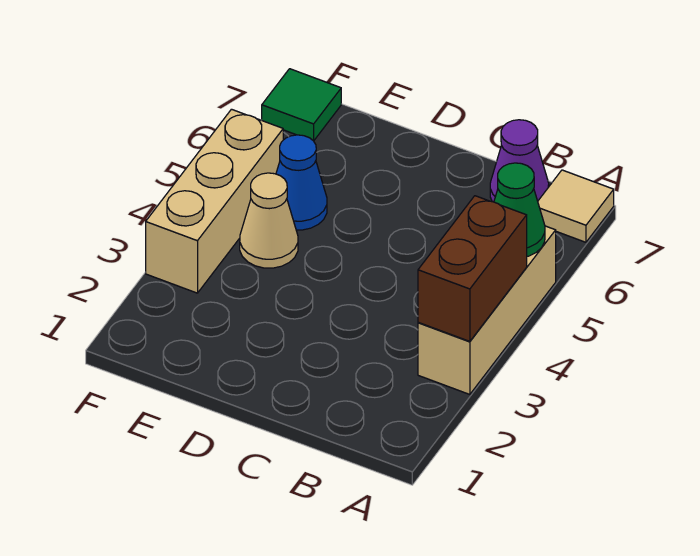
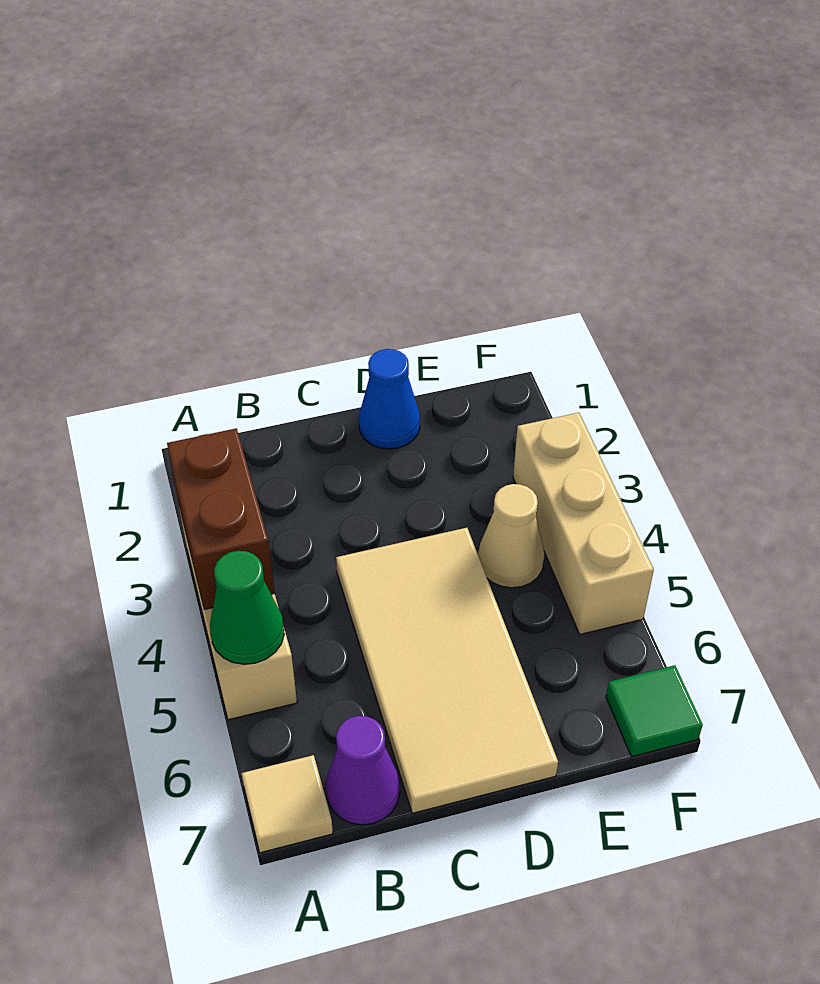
none -> tan 2x4 tile [336,528,558,813]
blue 1x1 cone [276,135,327,230] -> blue 1x1 cone moved to [359,349,420,449]

